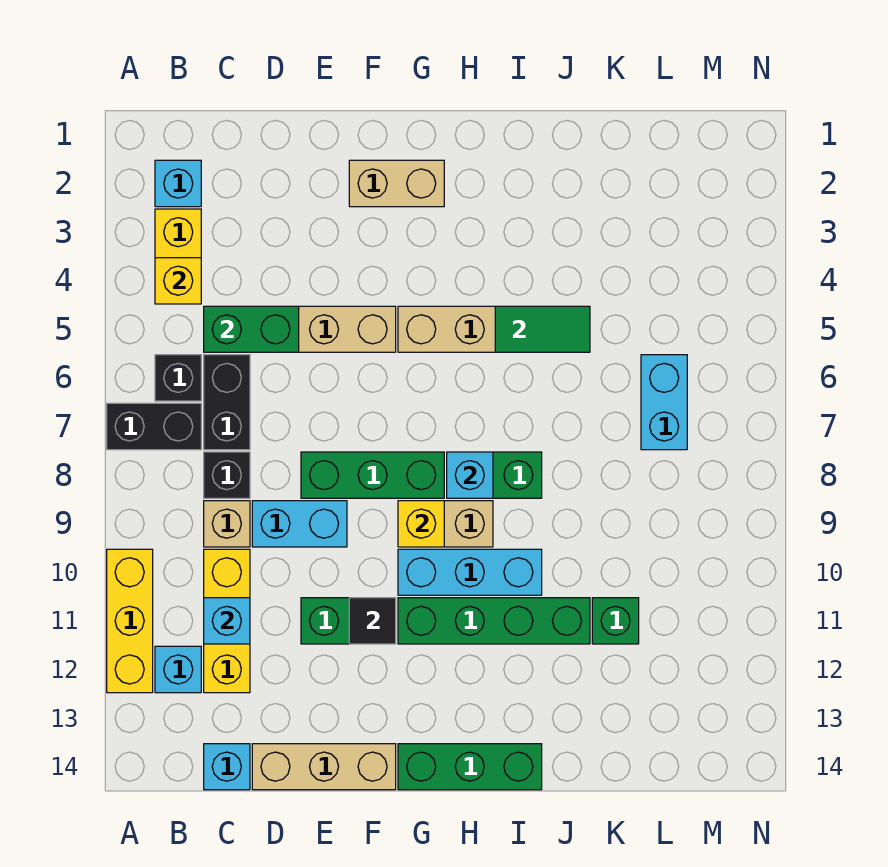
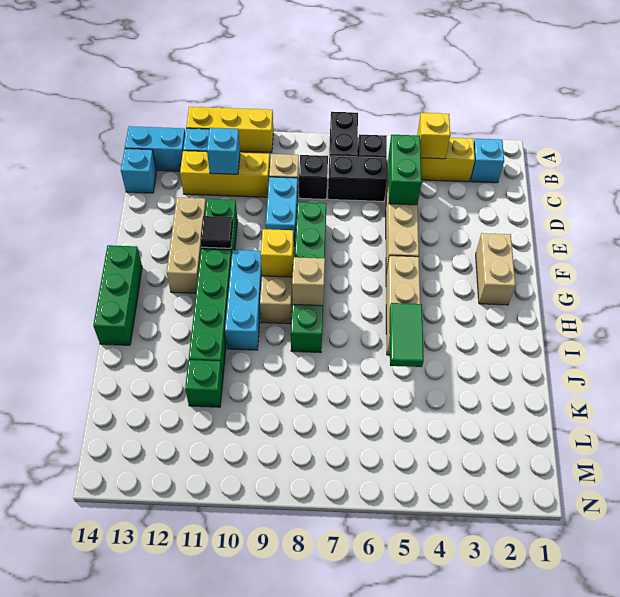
tan 1x3 brick [252,744,396,790] -> tan 1x3 brick moved to [167,198,206,293]
cyan 1x1 brick [447,452,493,498] -> tan 1x1 brick [292,257,325,306]
cyan 1x2 brick [641,355,687,450] -> cyan 1x2 brick moved to [125,126,185,171]

